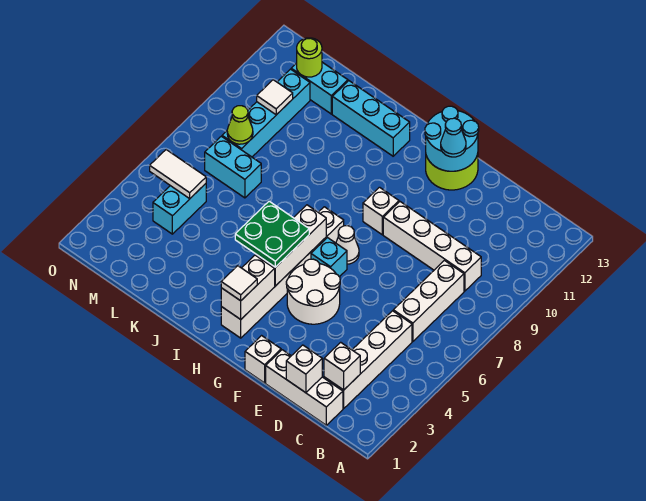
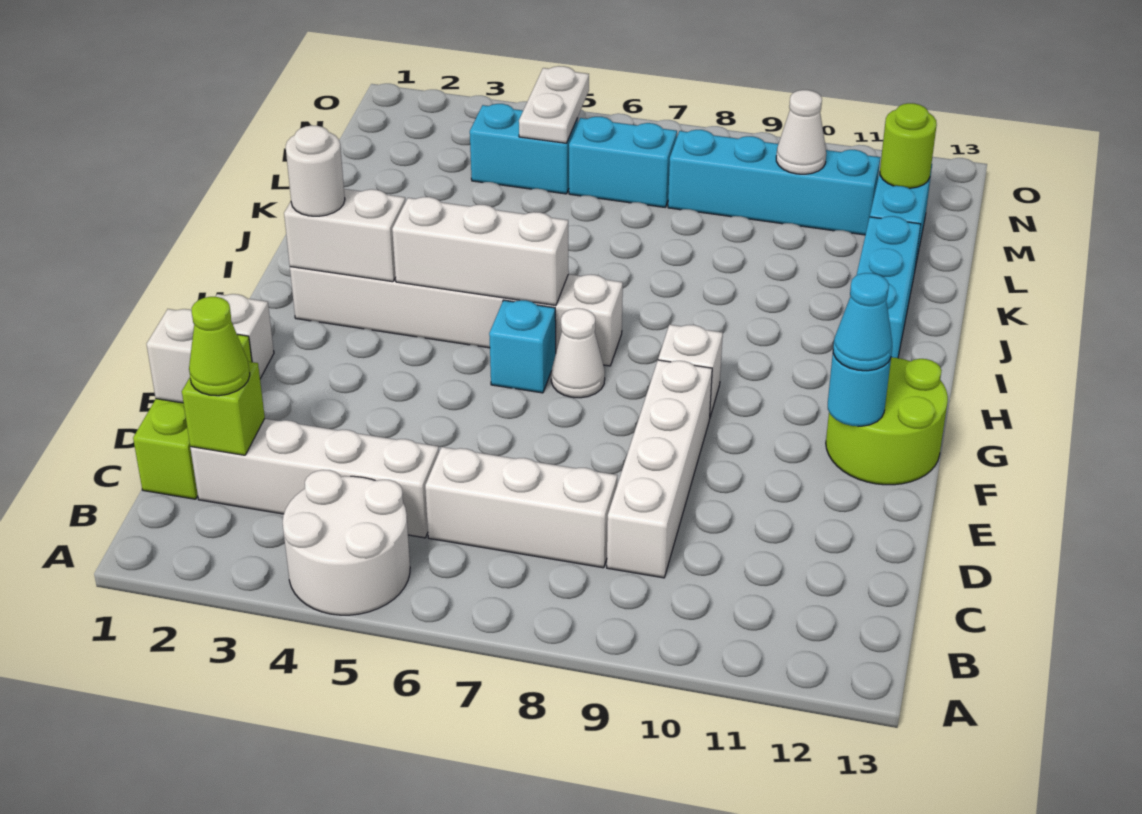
white 1x3 brick [266,350,343,425] -> lime 1x3 brick [133,334,252,499]
white 1x1 brick [324,342,360,390] -> lime 1x1 brick [182,362,265,455]
white 2x2 round brick [286,259,340,324] -> white 2x2 round brick moved to [283,470,410,615]
cyan 2x2 round brick [425,106,479,171] -> cyan 1x1 round brick [828,354,891,426]
white 1x1 tile [221,266,257,301] -> white 1x1 round brick [286,125,345,216]
green 2x2 plate [235,201,309,267] -> none
cyan 1x2 brick [205,136,261,198] -> cyan 1x2 brick turned to [569,117,677,207]
white 1x2 tile [150,150,206,198] -> white 1x2 plate [519,66,589,143]
lime 1x1 cone [227,106,253,144] -> lime 1x1 cone moved to [189,297,250,396]
white 1x1 tile [257,80,293,115] -> white 1x1 cone [776,90,826,174]

